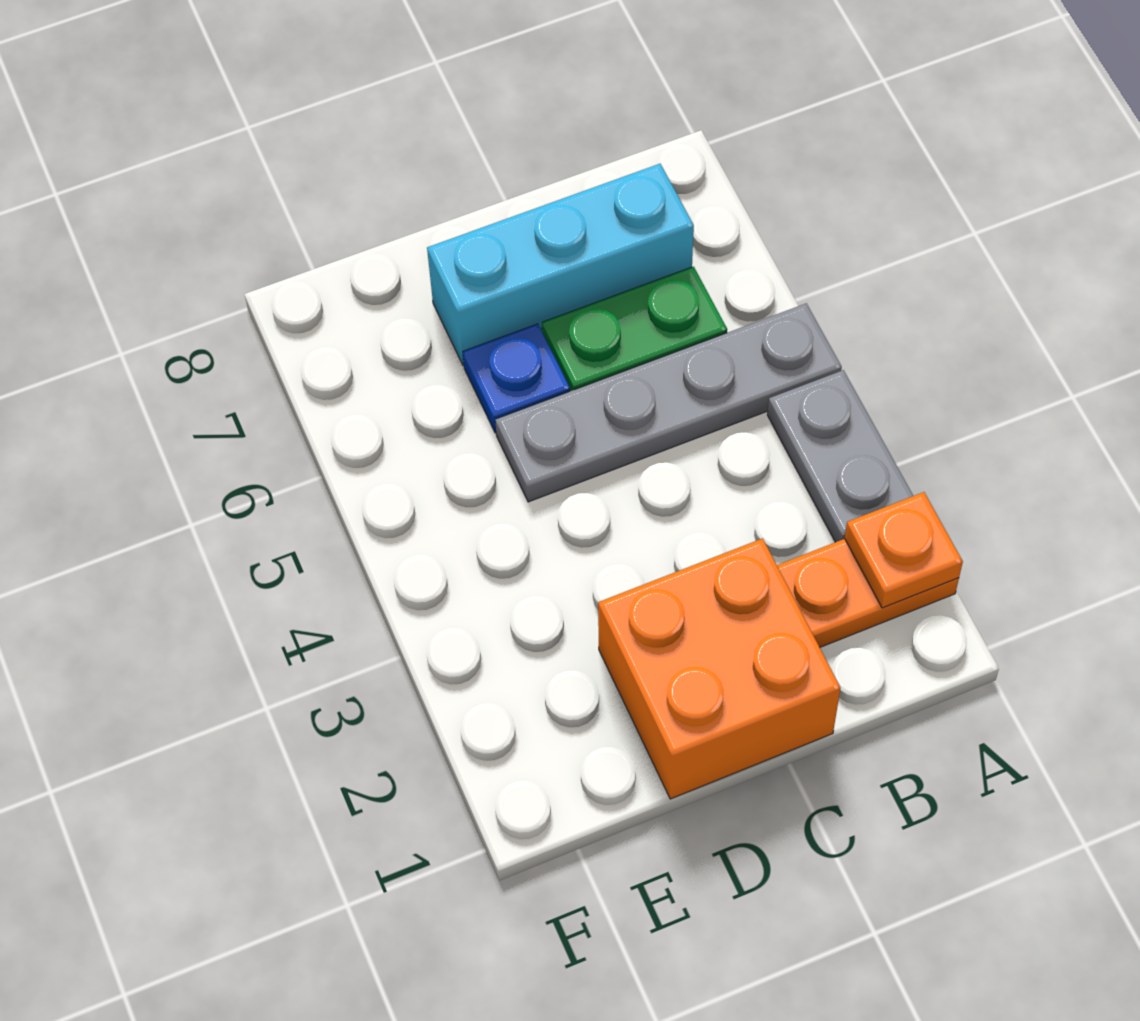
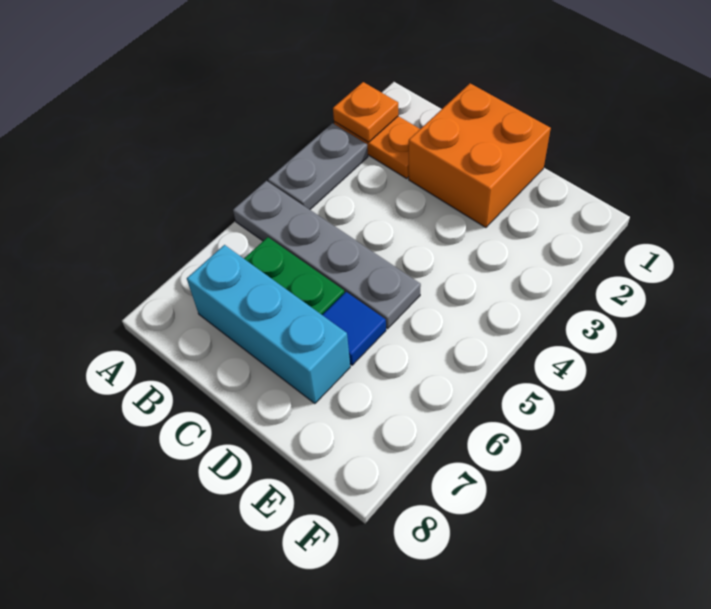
blue 1x1 plate [463,324,570,433] -> blue 1x1 tile [323,292,386,365]

